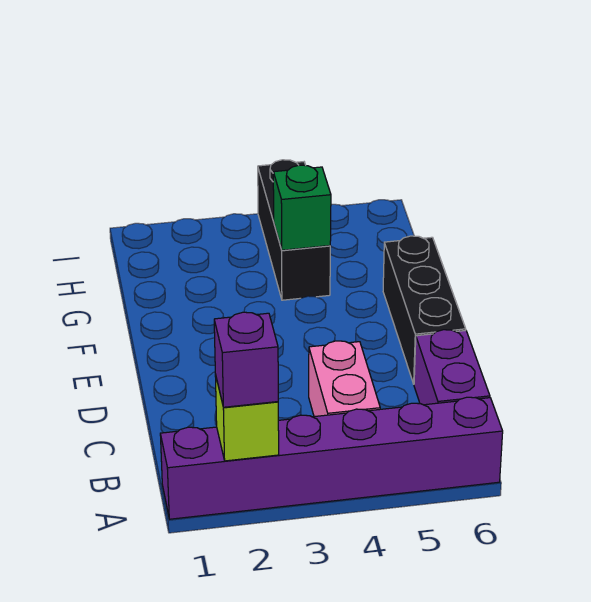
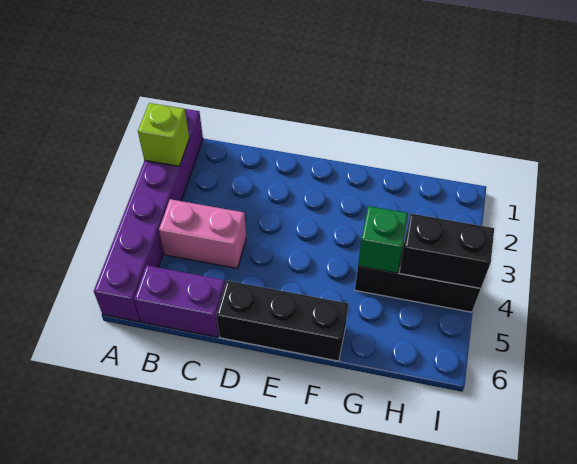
purple 1x1 brick [214,312,278,407] -> none
none -> black 1x2 brick [399,214,494,288]

